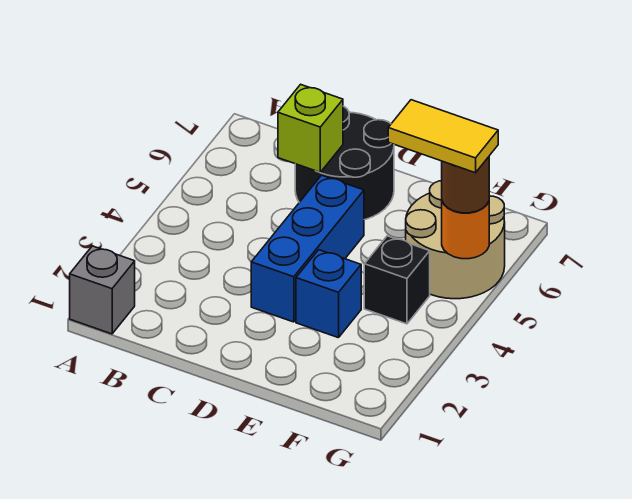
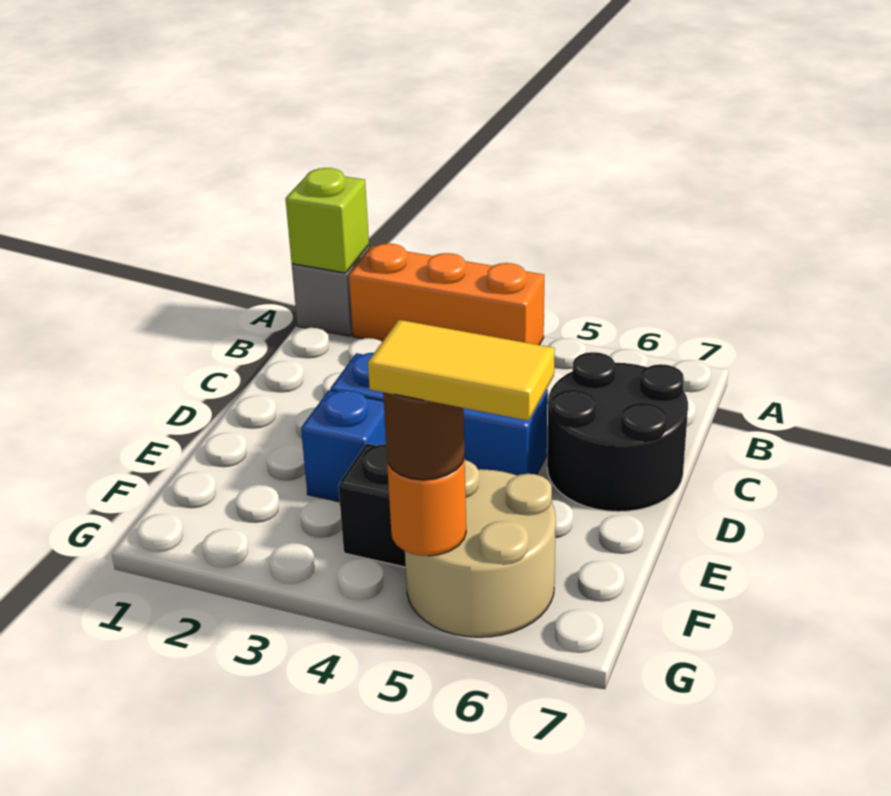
none -> orange 1x3 brick [349,244,544,345]
lime 1x1 brick [278,84,343,172] -> lime 1x1 brick moved to [285,168,369,273]
yellow 1x2 tile [388,100,498,173] -> yellow 1x2 tile turned to [368,320,555,421]

